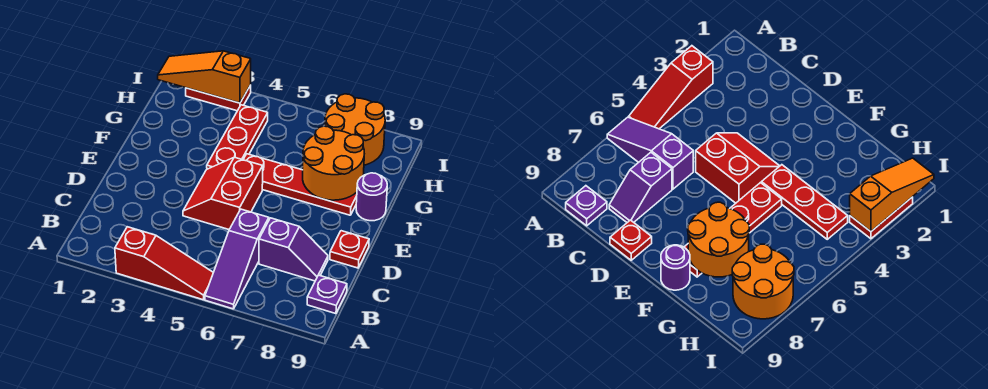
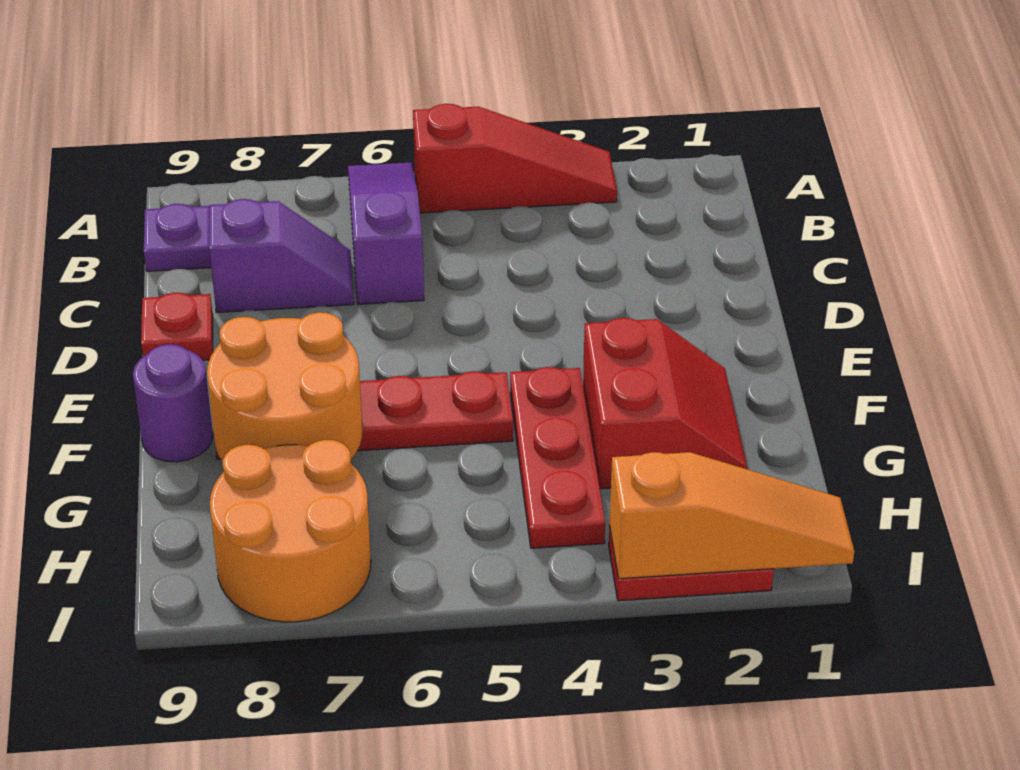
red 1x3 slope [115,227,213,300] -> red 1x3 slope turned to [413,104,617,213]
purple 1x2 slope [259,218,328,281] -> purple 1x2 slope turned to [209,199,354,313]
red 2x2 slope [183,157,263,229] -> red 2x2 slope moved to [583,318,747,489]

